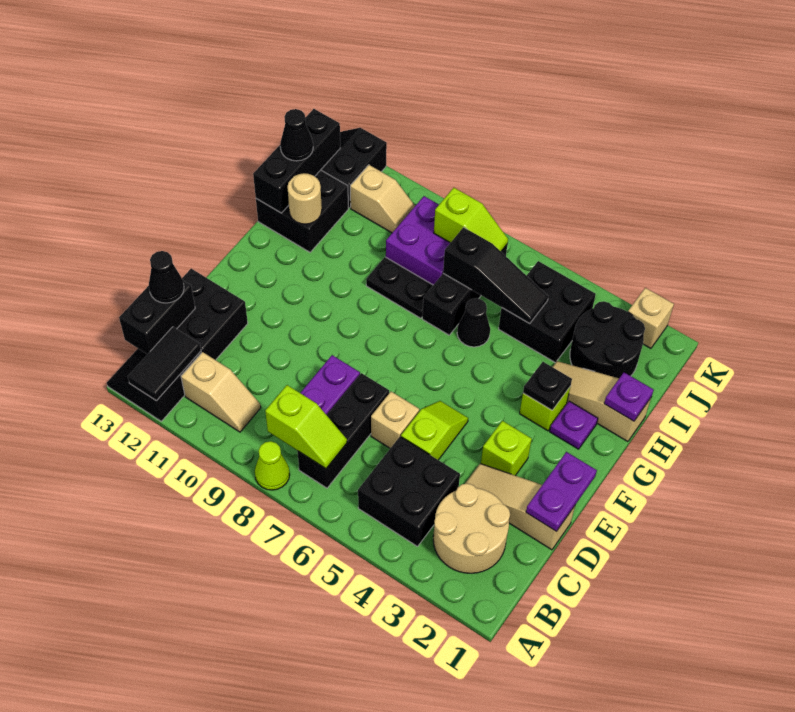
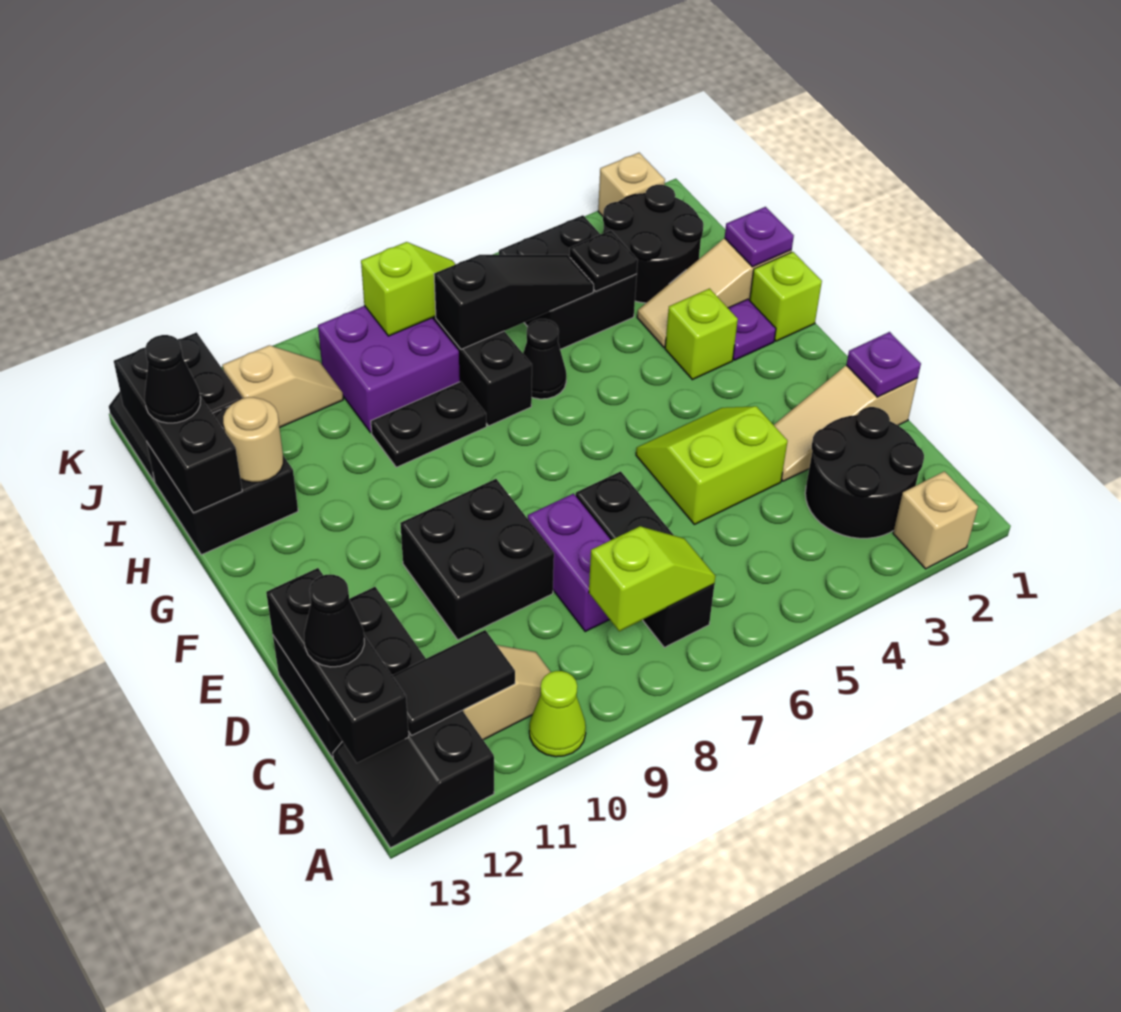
lime 1x1 cone [255,441,290,490] -> lime 1x1 cone moved to [529,671,586,757]
black 1x2 tile [128,327,201,401] -> black 1x2 tile turned to [392,630,515,736]
tan 2x2 round brick [433,483,510,573] -> black 2x2 round brick [805,407,924,538]
black 2x2 brick [358,436,460,546] -> black 2x2 brick moved to [400,479,554,640]
black 1x2 brick [119,281,195,354] -> black 1x3 brick [266,568,409,763]
purple 1x2 plate [526,452,597,532] -> purple 1x1 plate [846,332,921,397]
lime 1x2 slope [401,401,468,460] -> lime 2x2 slope [636,406,788,524]
tan 1x1 brick [371,392,419,448] -> tan 1x1 brick moved to [893,471,978,569]
lime 1x1 brick [481,421,532,476] -> lime 1x1 brick moved to [750,252,822,341]
black 1x1 plate [523,362,572,410] -> black 1x1 plate moved to [569,230,638,291]

